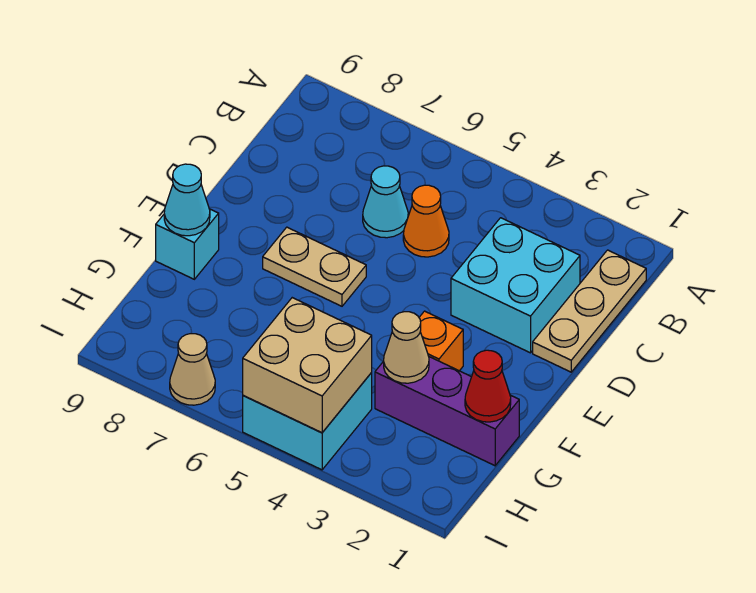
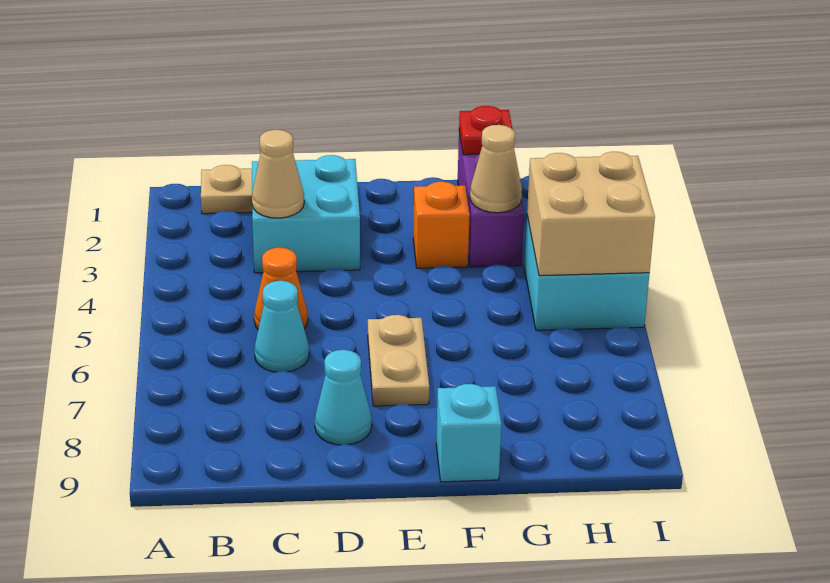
cyan 1x1 cone [164,164,210,236] -> cyan 1x1 cone moved to [315,350,372,445]
red 1x1 cone [465,350,511,422] -> red 1x1 plate [459,106,512,155]
tan 1x1 cone [170,334,215,405] -> tan 1x1 cone moved to [252,130,304,218]

